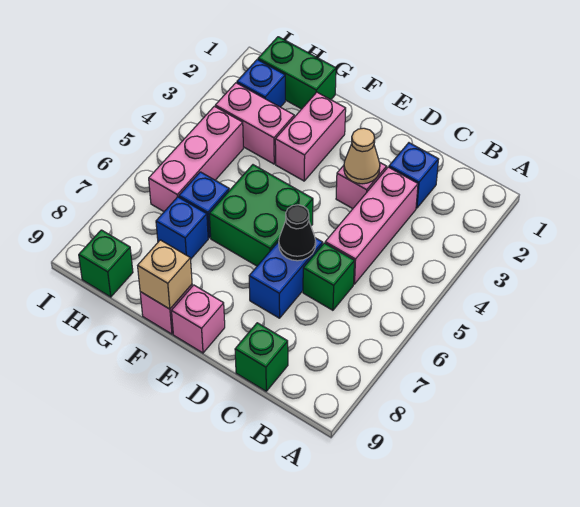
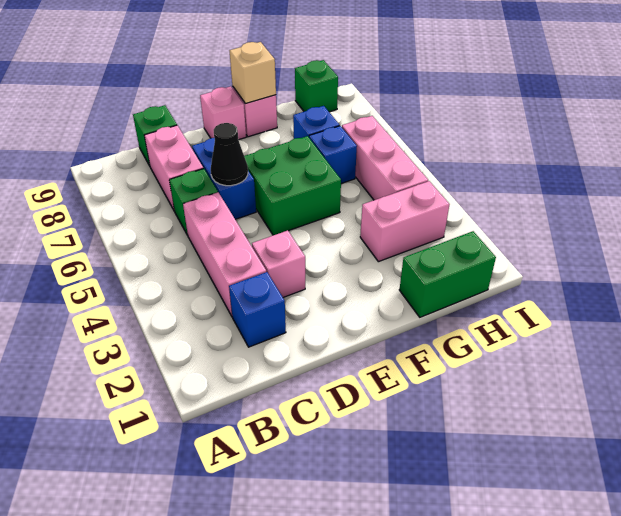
tan 1x1 cone [344,128,380,184] -> none
pink 1x2 brick [275,92,346,181] -> pink 1x2 brick moved to [144,125,203,211]
blue 1x1 brick [237,60,285,107] -> none

